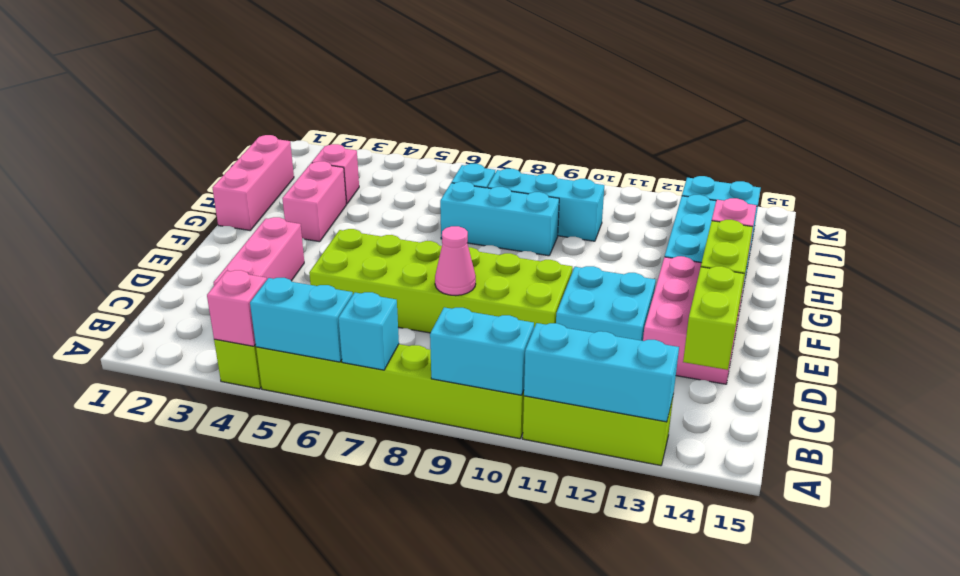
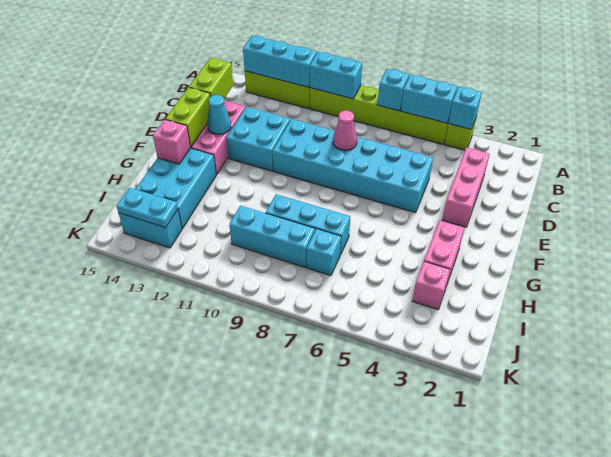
pink 1x1 brick [207,270,267,346] -> cyan 1x1 brick [448,87,482,129]
lime 2x6 brick [309,229,573,333] -> cyan 2x6 brick [273,119,433,213]
none -> cyan 1x1 cone [207,95,231,134]
pink 1x3 brick [212,135,294,230] -> none
none -> cyan 1x2 plate [117,188,178,228]

